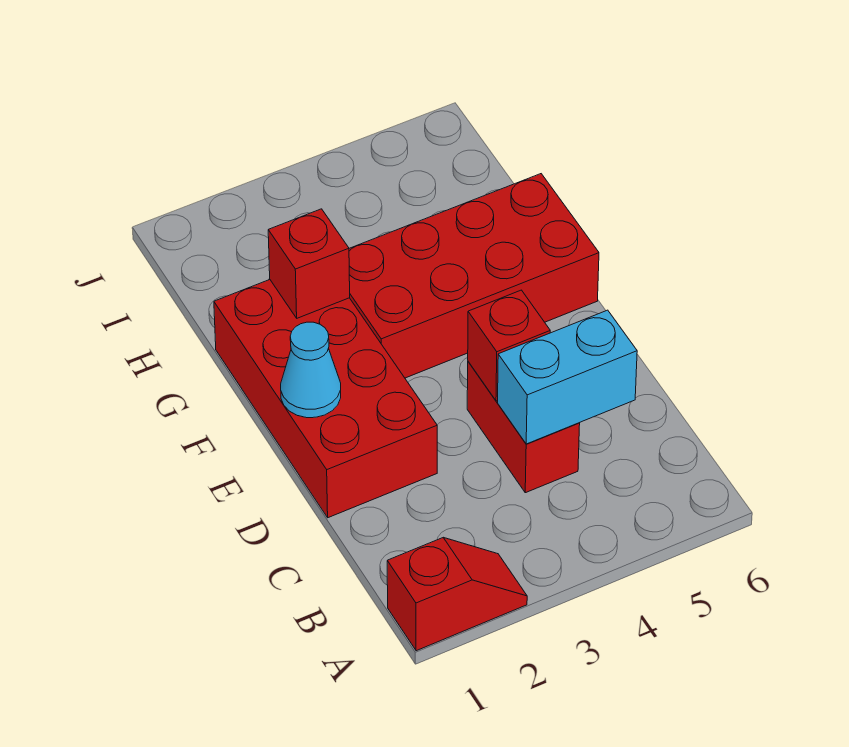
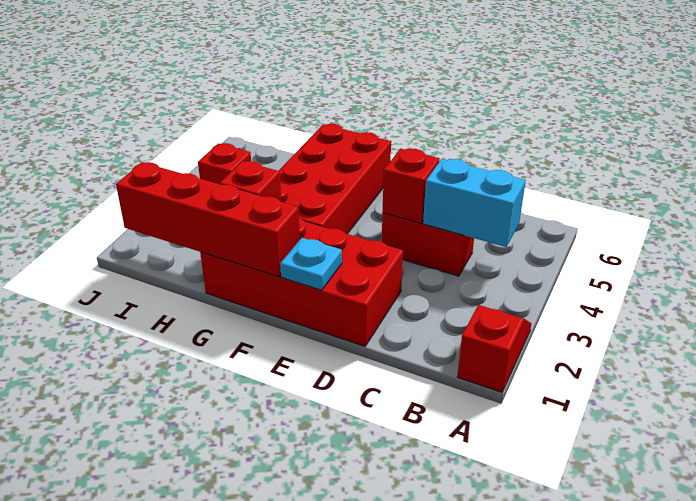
cyan 1x2 brick [498,310,637,444] -> cyan 1x2 brick turned to [423,159,526,247]
cyan 1x1 cone [281,322,341,418] -> cyan 1x1 plate [280,238,342,290]
none -> red 1x4 brick [116,162,300,277]
none -> red 1x1 brick [198,143,251,184]

